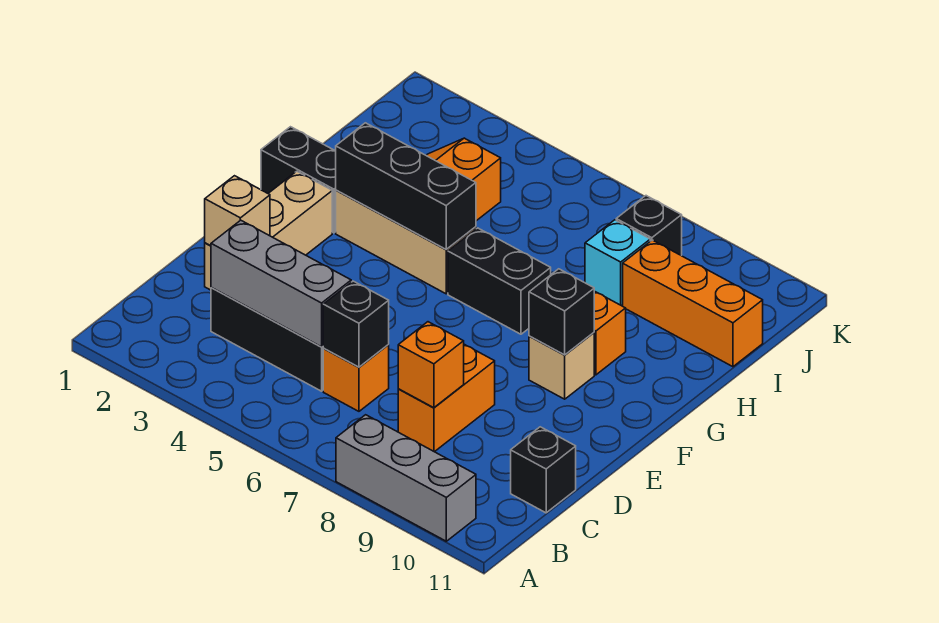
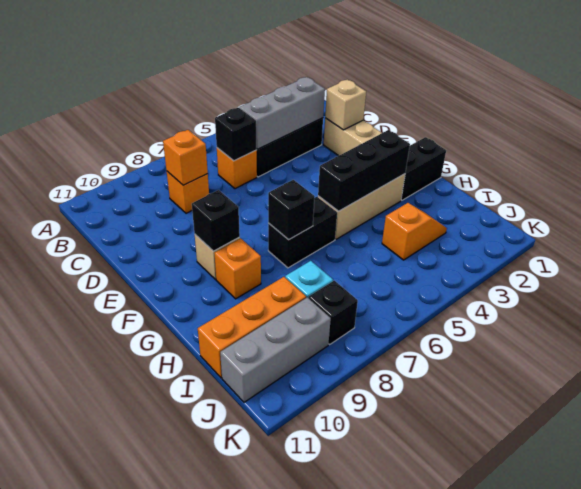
grey 1x3 brick [336,415,476,541] -> grey 1x3 brick moved to [220,297,331,402]
orange 1x2 brick [398,344,495,452] -> orange 1x1 brick [167,172,209,213]
black 1x1 brick [511,427,576,513] -> black 1x1 brick moved to [268,180,315,240]

